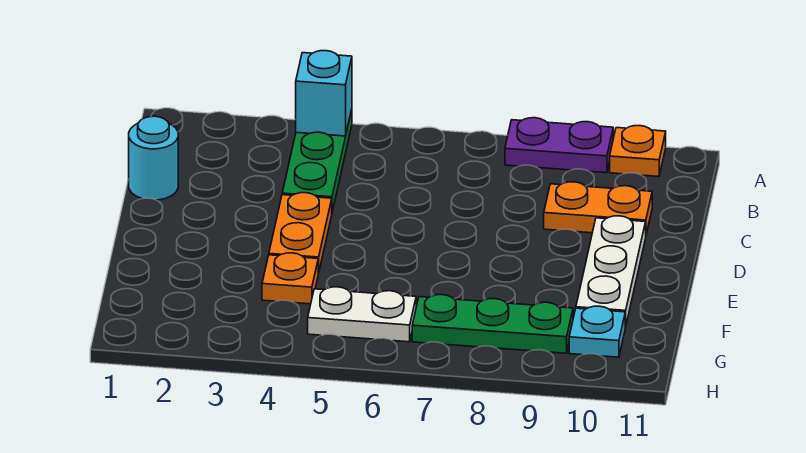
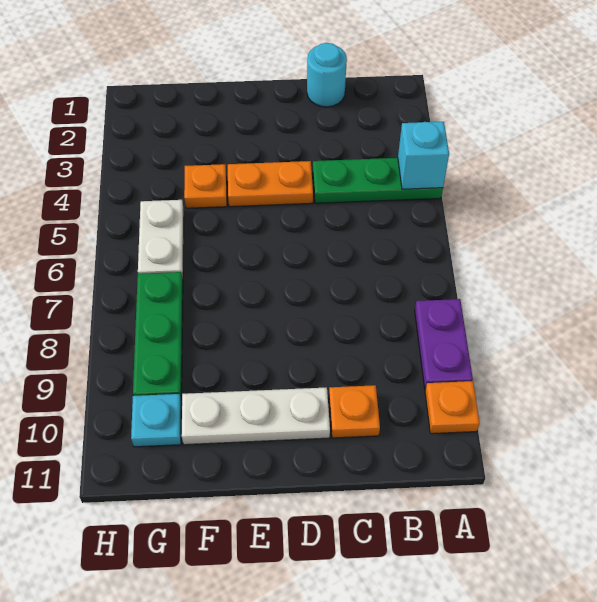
orange 1x2 plate [544,182,652,234] -> orange 1x1 plate [329,385,380,438]

